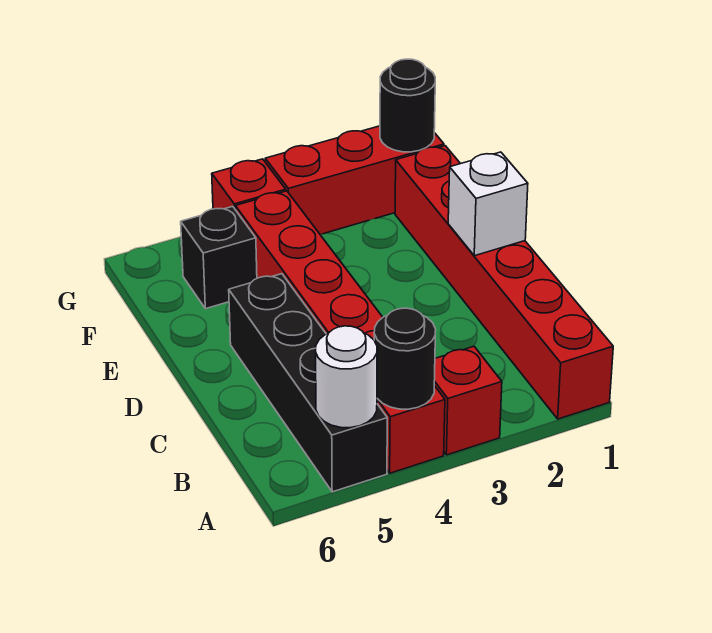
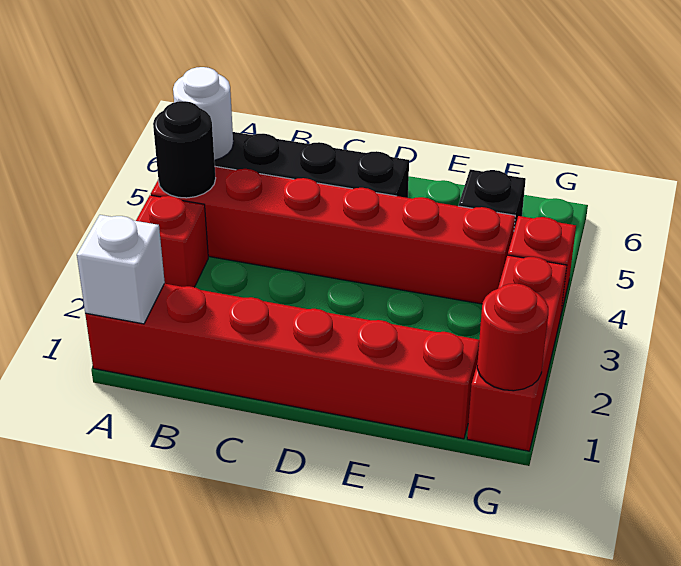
white 1x1 brick [448,152,528,256] -> white 1x1 brick moved to [77,215,165,324]
black 1x1 round brick [380,59,435,152] -> red 1x1 round brick [477,284,548,391]

